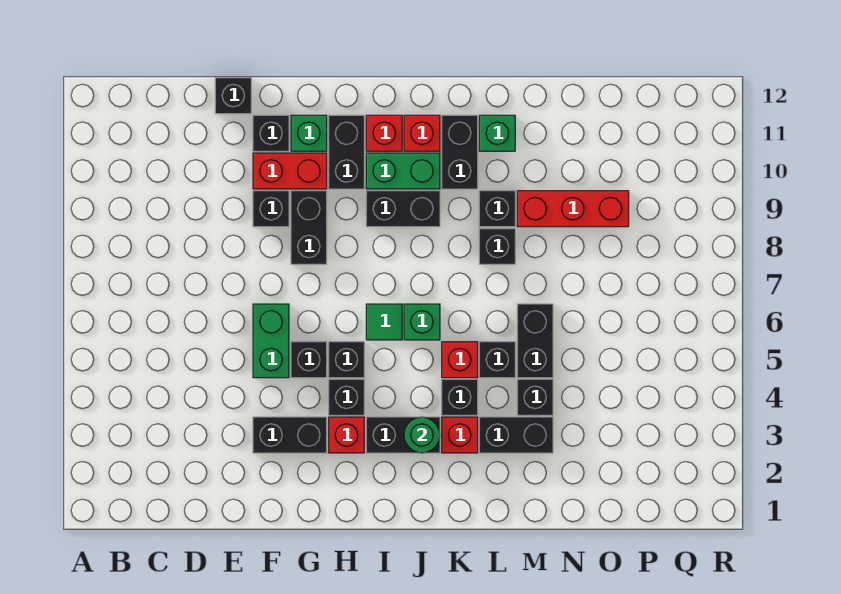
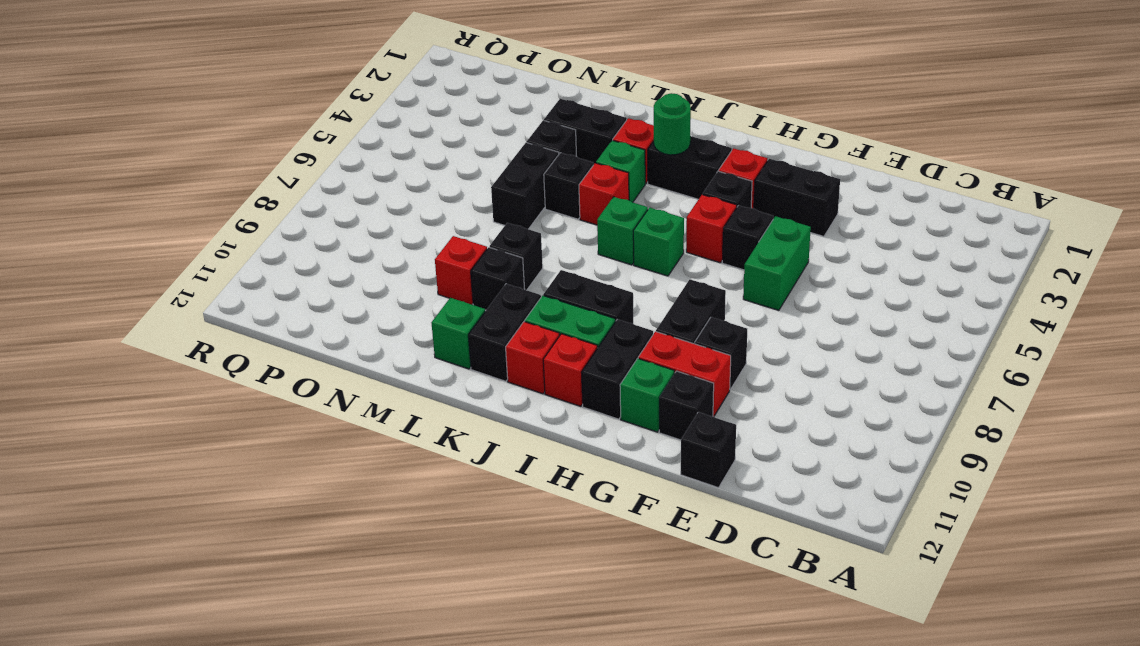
black 1x1 brick [329,342,364,378] -> red 1x1 brick [686,195,737,263]
green 1x1 tile [366,304,402,340] -> green 1x1 brick [633,208,684,276]
black 1x1 brick [442,379,478,415] -> green 1x1 brick [596,140,645,202]
red 1x3 brick [517,191,629,227] -> red 1x1 brick [435,236,487,304]

